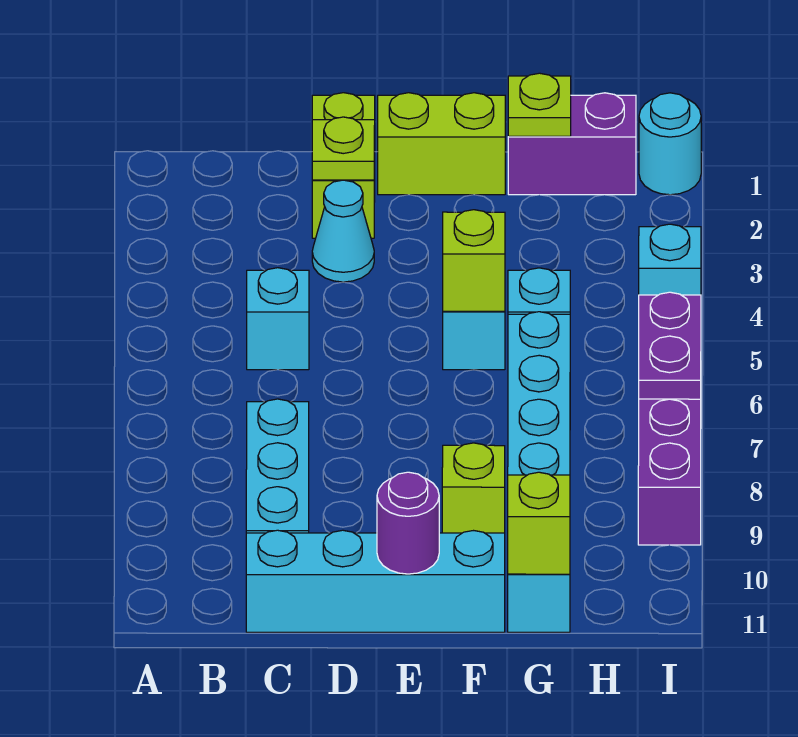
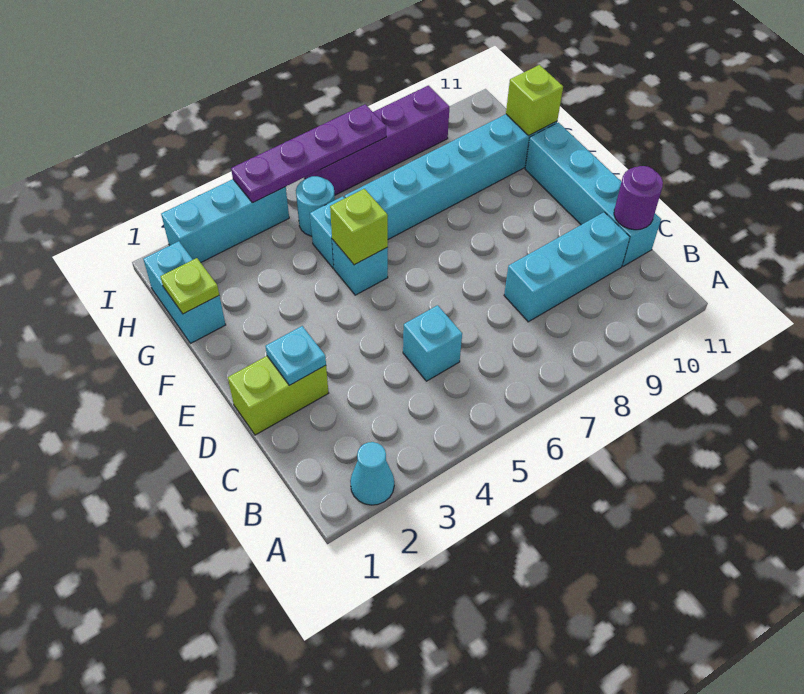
lime 1x1 plate [312,117,375,180] -> cyan 1x1 plate [265,326,326,385]
cyan 1x1 cone [312,180,374,282] -> cyan 1x1 cone moved to [350,442,394,505]
lime 1x2 brick [378,93,505,195] -> none
purple 1x1 round brick [377,472,439,574] -> purple 1x1 round brick moved to [614,166,663,230]
lime 1x1 brick [442,443,505,533] -> none
purple 1x2 brick [508,93,636,195] -> cyan 1x2 brick [143,241,226,344]
cyan 1x1 round brick [639,93,701,195] -> cyan 1x1 round brick moved to [296,176,335,236]
cyan 1x1 brick [639,224,701,295] -> cyan 1x3 brick [161,179,289,262]
purple 1x2 plate [639,292,701,399] -> purple 1x4 plate [231,104,386,203]

